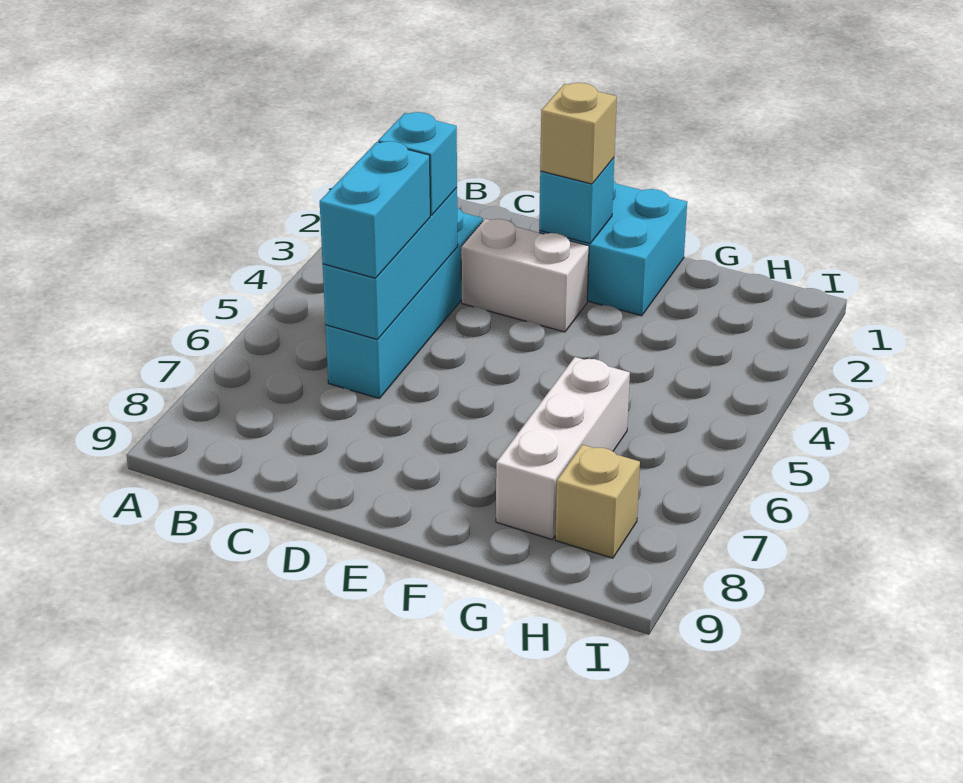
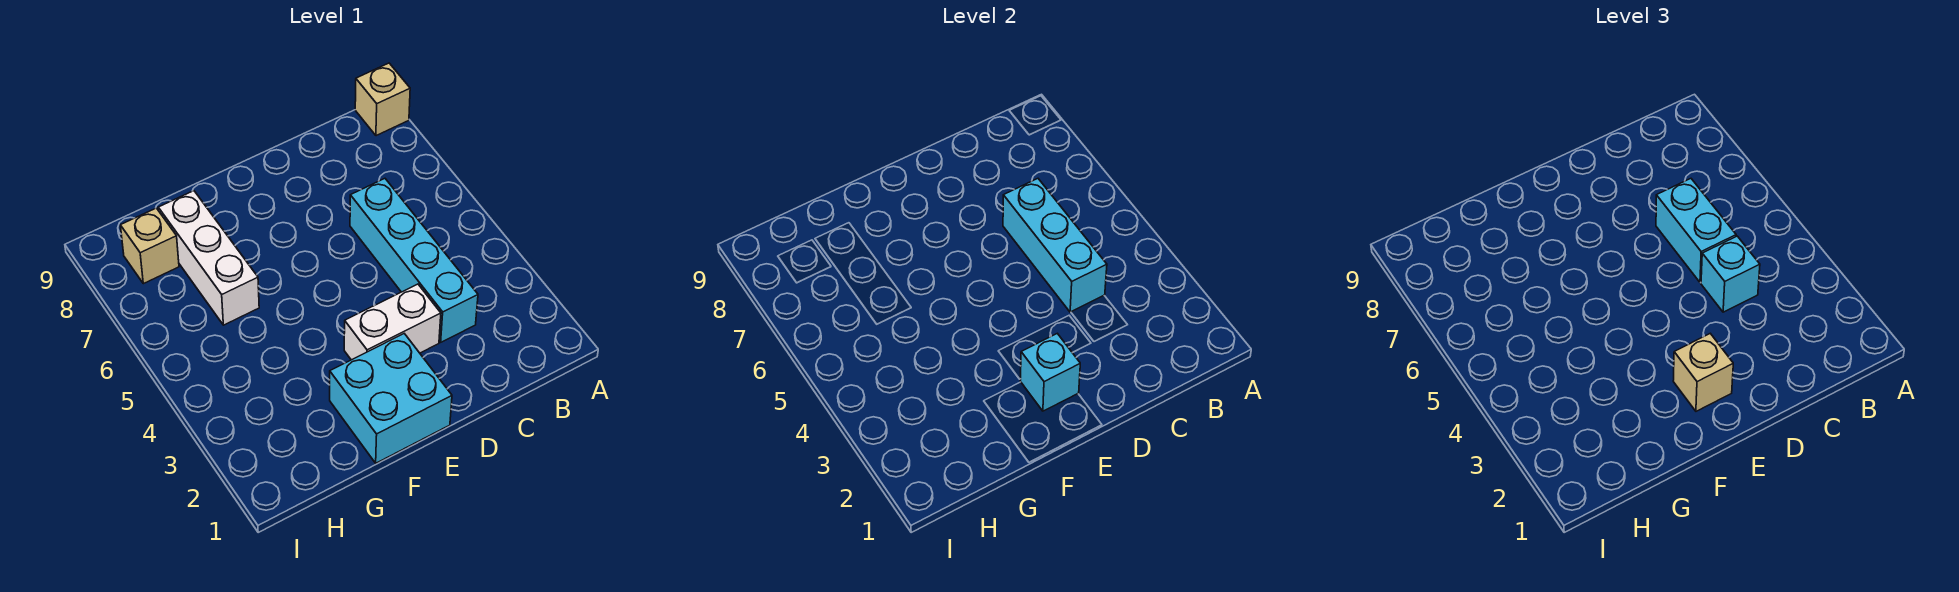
none -> tan 1x1 brick [355,63,410,136]

